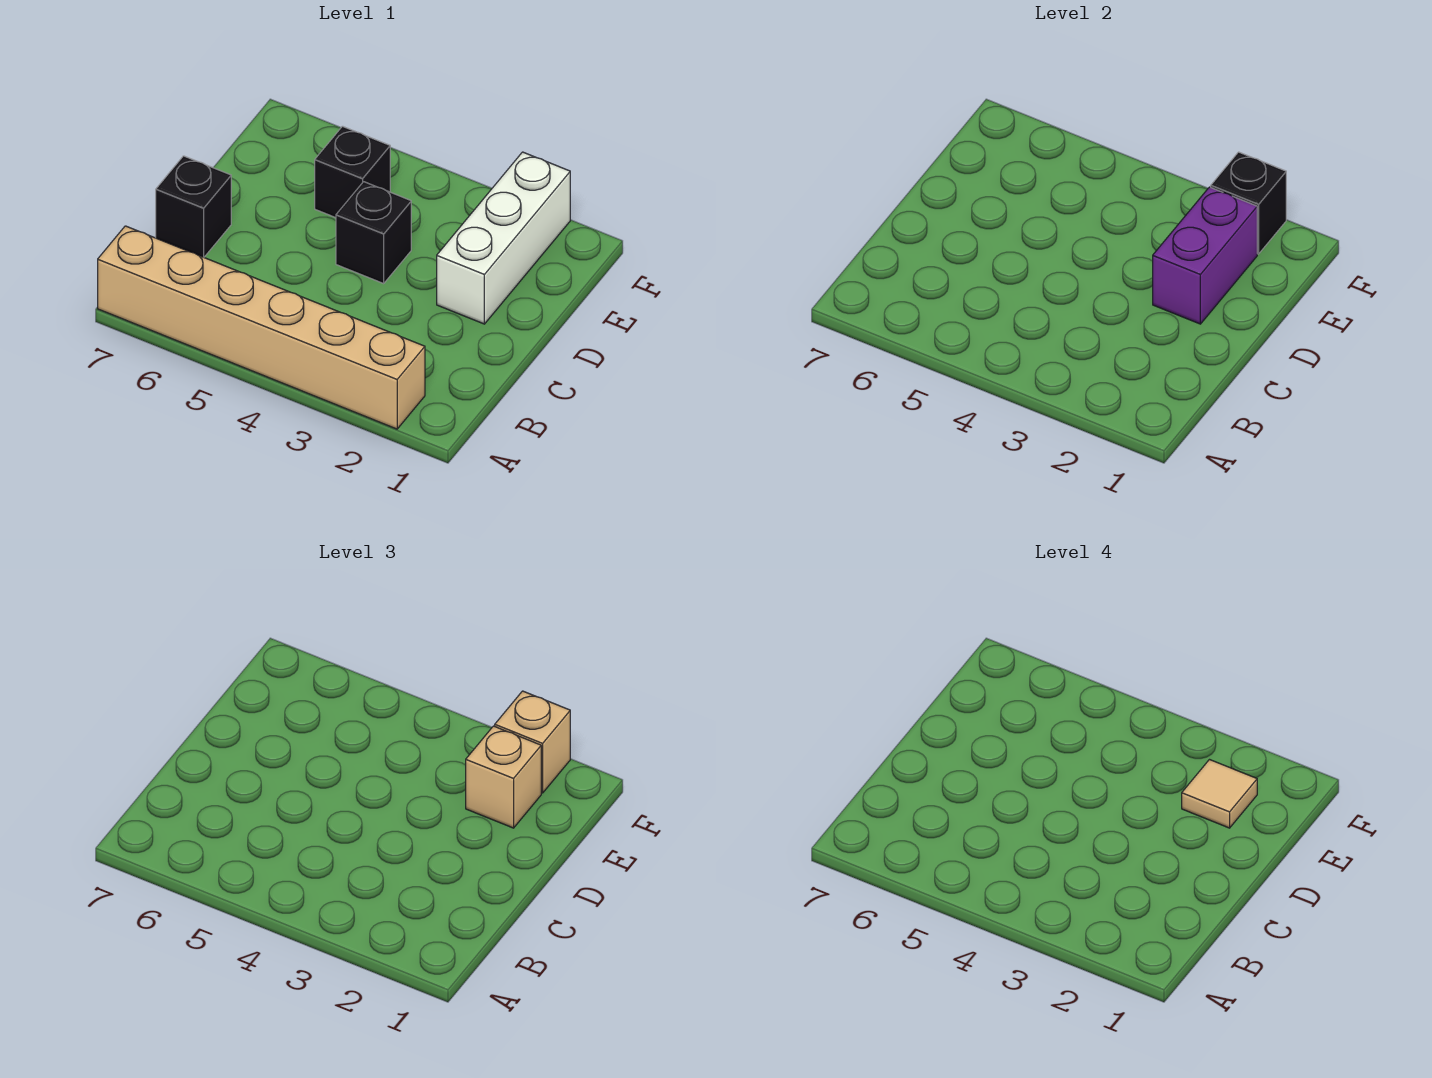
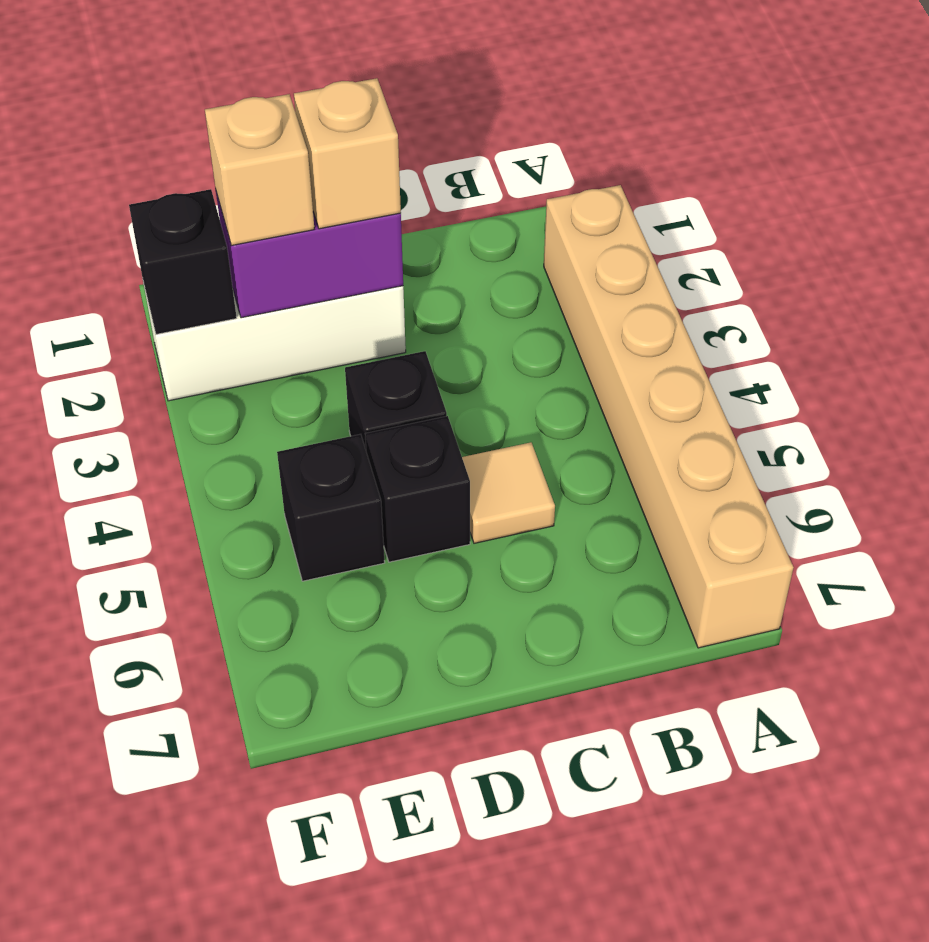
black 1x1 brick [156,156,231,257] -> black 1x1 brick moved to [365,416,470,562]
tan 1x1 tile [1182,760,1257,828] -> tan 1x1 tile moved to [462,442,555,543]
tan 1x1 brick [495,691,570,793] -> tan 1x1 brick moved to [294,78,401,229]

